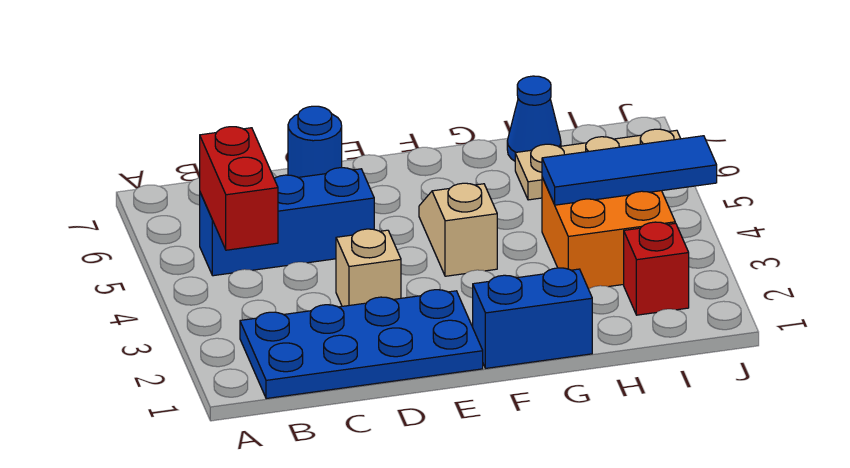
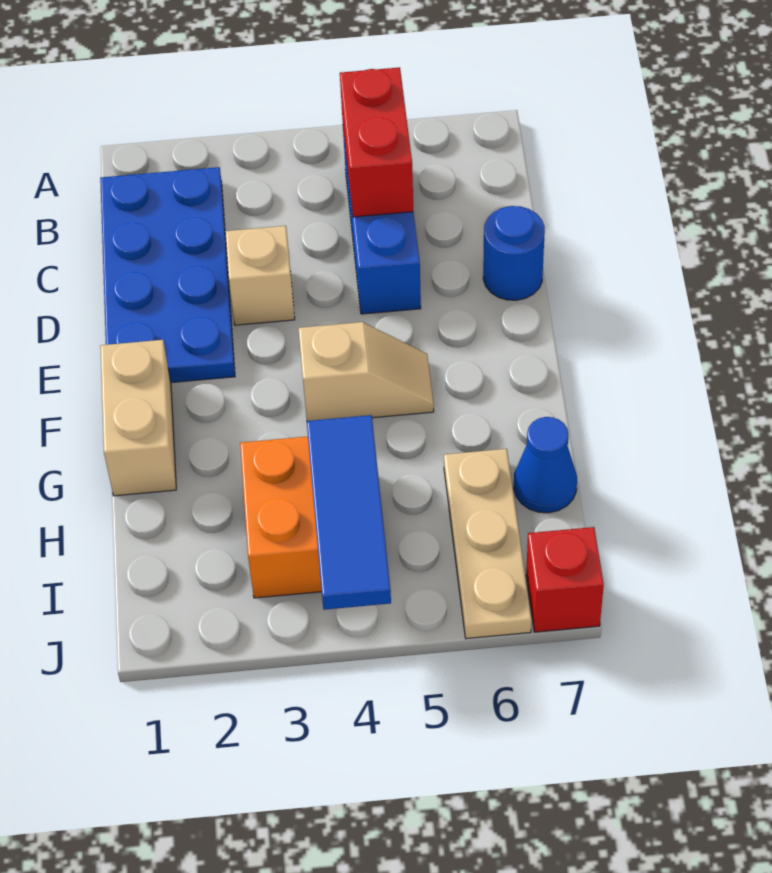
red 1x2 brick [200,127,278,250] -> red 1x2 brick turned to [340,67,413,217]
blue 1x2 brick [473,268,592,368] -> tan 1x2 brick [100,340,176,496]
red 1x1 brick [624,222,689,315] -> red 1x1 brick moved to [526,527,604,632]

